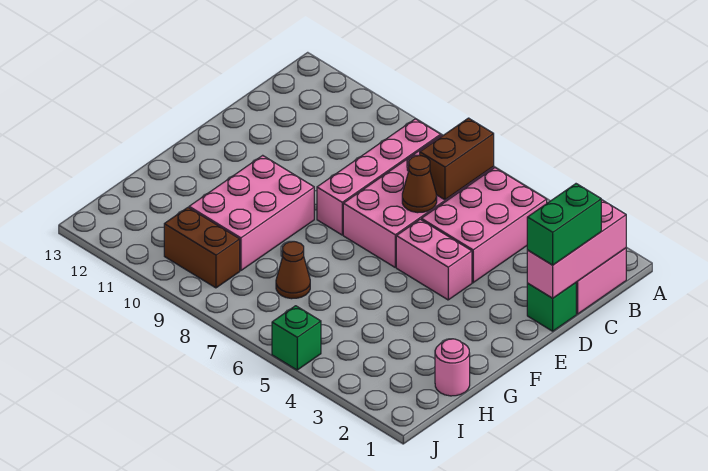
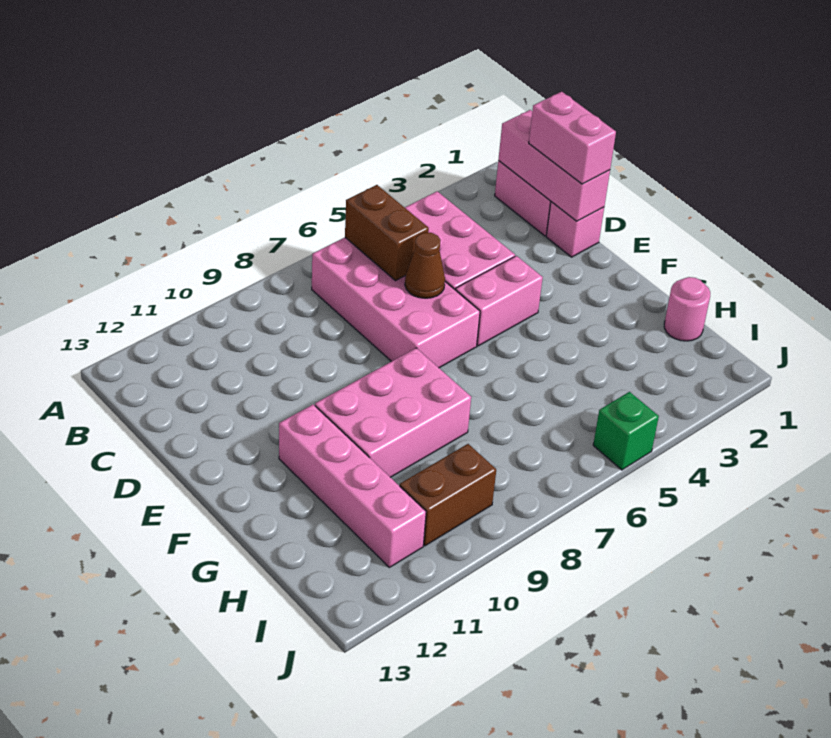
pink 1x4 brick [317,119,441,235] -> pink 1x4 brick moved to [279,405,426,567]
green 1x2 brick [527,184,601,265] -> pink 1x2 brick [529,92,616,184]
green 1x1 brick [527,283,576,331] -> pink 1x1 brick [546,202,604,257]
pink 2x3 brick [189,155,314,271] -> pink 2x3 brick turned to [315,348,471,477]
brown 1x1 cone [276,242,310,299] -> none

